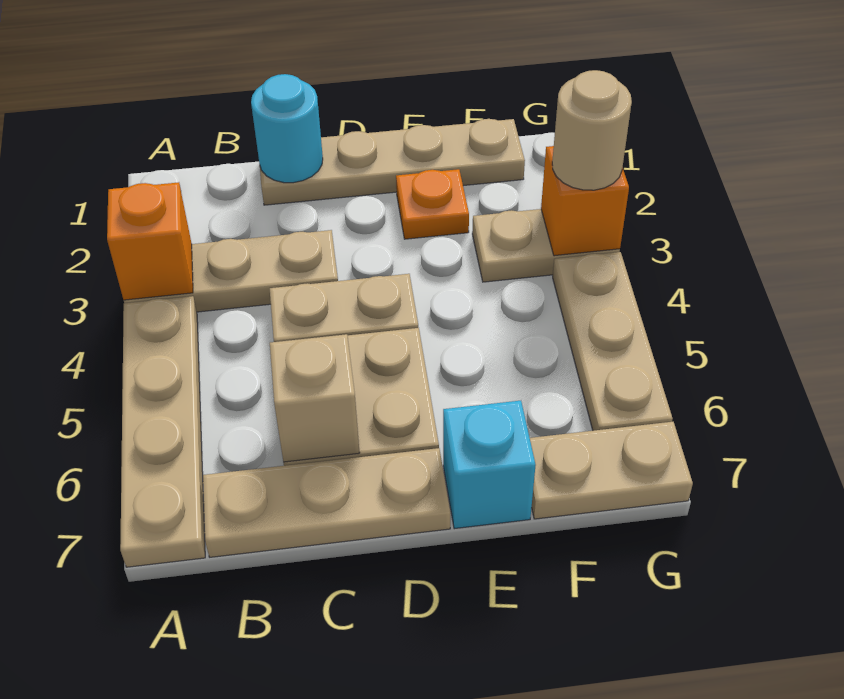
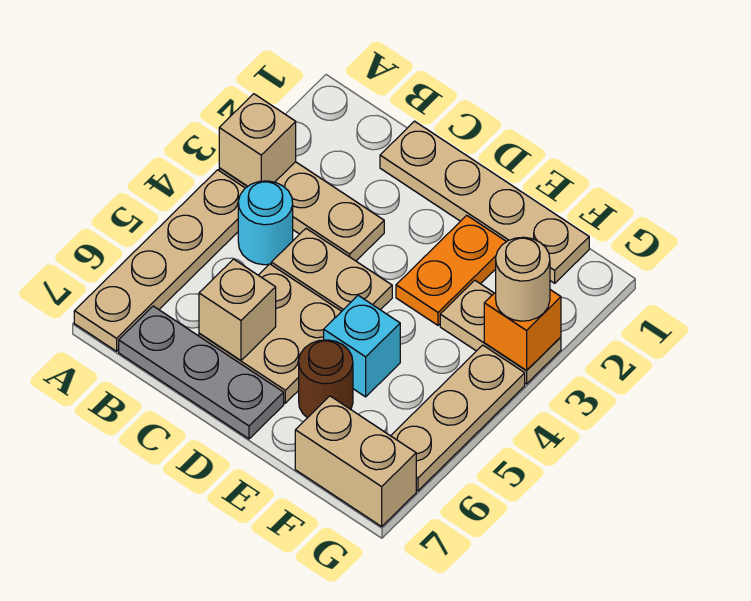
orange 1x1 brick [107,182,193,300] -> tan 1x1 brick [219,94,296,186]
tan 1x3 plate [203,448,450,557] -> grey 1x3 plate [119,306,284,439]
cyan 1x1 round brick [251,74,323,183] -> cyan 1x1 round brick moved to [238,181,293,265]
orange 1x1 plate [396,169,469,239] -> orange 1x2 plate [396,215,506,325]
none -> brown 1x1 round brick [299,340,353,418]
cyan 1x1 brick [443,401,536,529] -> cyan 1x1 brick moved to [324,295,400,397]
tan 1x2 plate [530,422,693,519] -> tan 1x2 brick [295,396,416,526]

